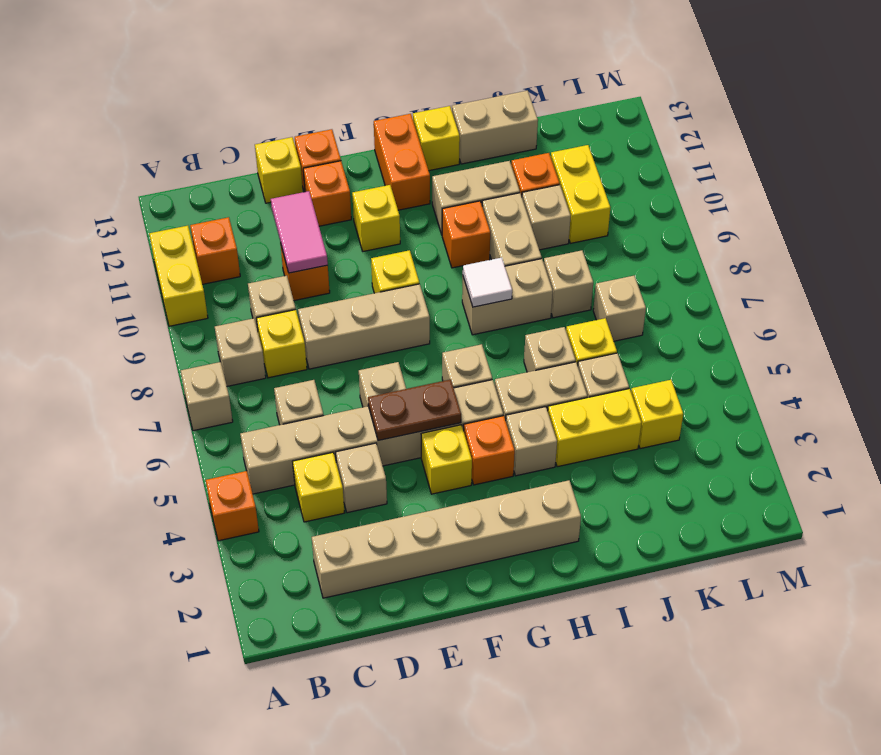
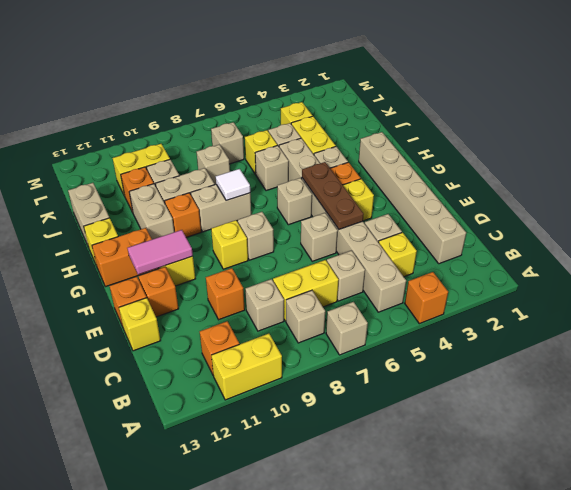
yellow 1x1 brick [256,310,307,378] -> yellow 1x2 brick [273,260,339,321]
tan 1x3 brick [298,284,430,369] -> tan 1x1 brick [238,212,274,260]
pink 1x2 tile [271,191,328,273] -> pink 1x2 tile moved to [128,230,193,275]
brown 1x2 plate [368,379,461,441] -> brown 1x3 plate [302,162,364,229]
tan 1x2 brick [462,259,553,335] -> tan 1x2 brick turned to [191,184,251,232]

